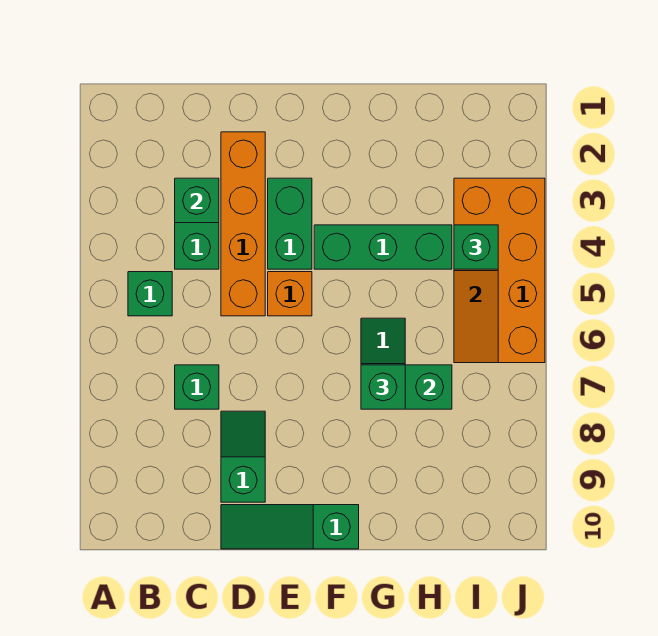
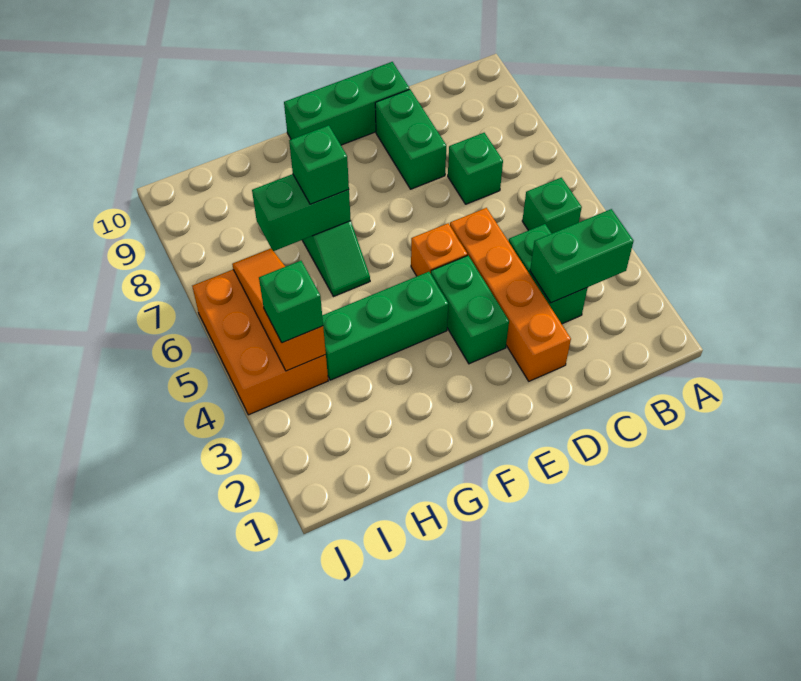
green 1x1 brick [175,178,219,223] -> green 1x2 brick [530,209,634,303]
green 1x2 slope [221,411,265,502] -> green 1x2 brick [375,89,446,189]
green 1x3 slope [221,505,359,549] -> green 1x3 brick [284,62,409,145]
orange 2x4 brick [454,178,545,363] -> orange 2x3 brick [192,270,328,415]

